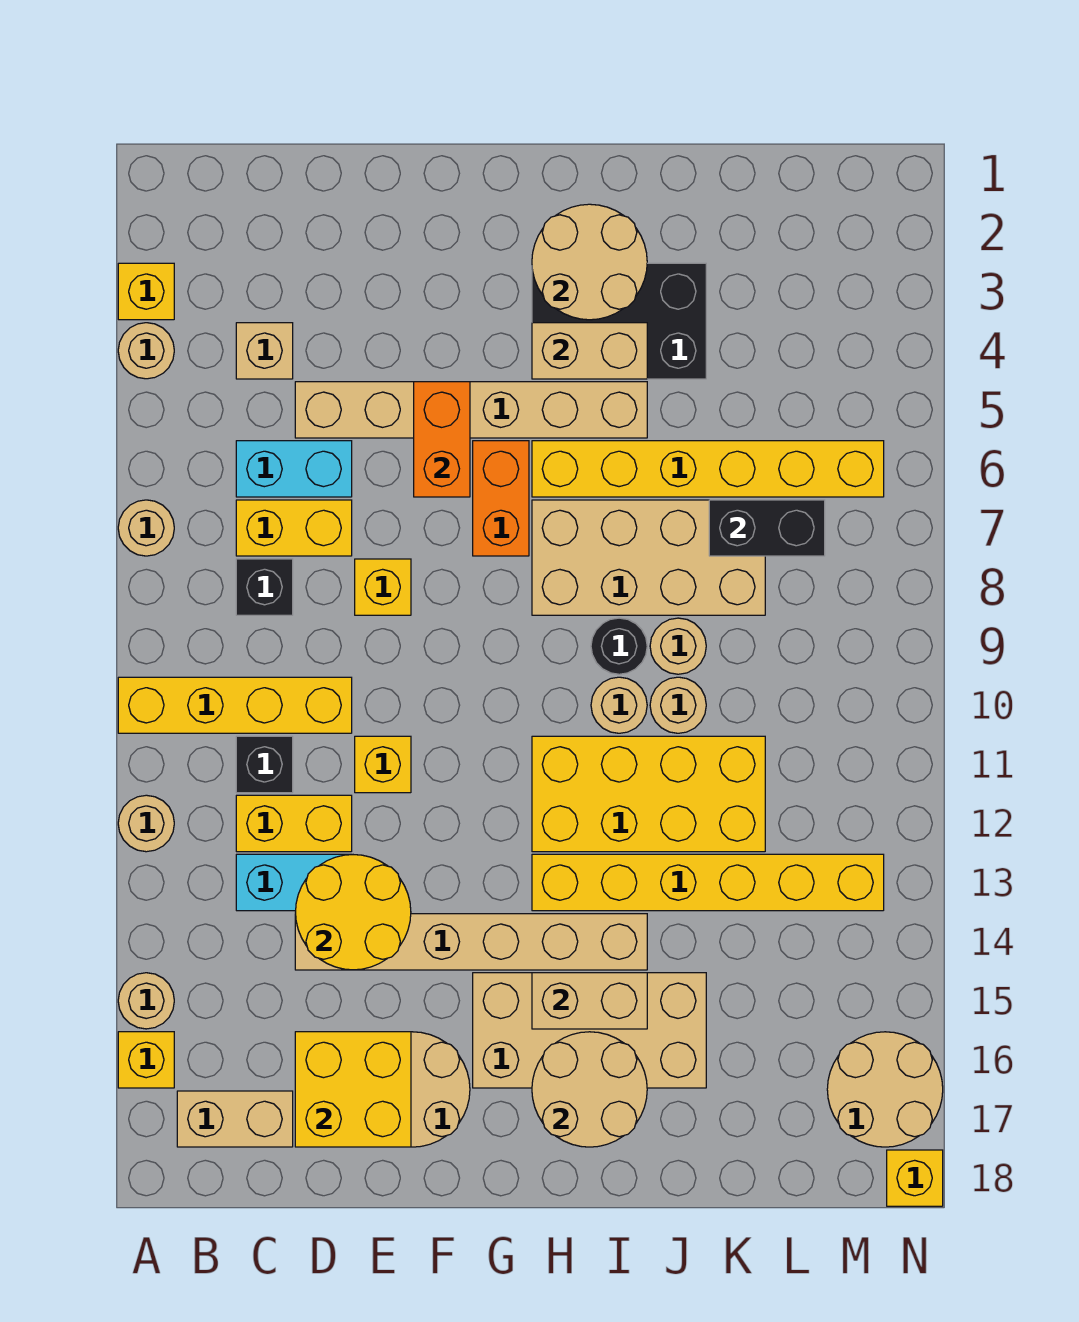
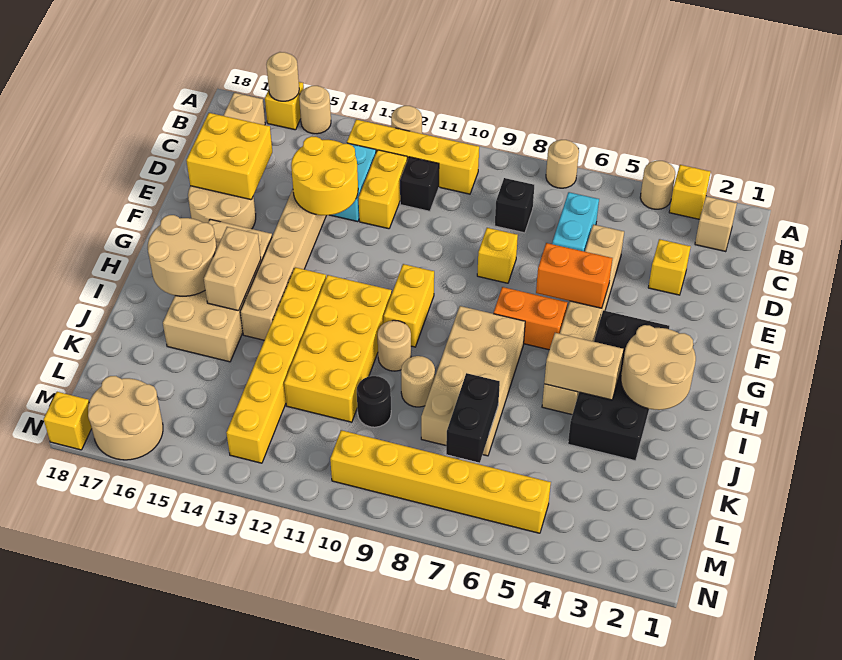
yellow 1x4 brick [118,677,352,733] -> yellow 1x4 brick turned to [347,119,479,194]
tan 1x1 brick [236,323,293,379] -> tan 1x1 brick moved to [695,196,737,252]
yellow 1x2 brick [236,500,352,556] -> yellow 1x2 brick moved to [384,264,434,347]
yellow 1x1 brick [355,736,411,793] -> yellow 1x1 brick moved to [648,239,691,295]
black 2x3 brick [532,263,706,379] -> black 2x4 brick [568,310,669,461]
tan 1x2 brick [532,323,647,379] -> tan 1x2 brick turned to [544,333,623,400]
yellow 1x6 brick [532,441,884,497] -> yellow 1x6 brick turned to [330,430,551,533]
black 1x1 round brick [591,618,647,674] -> black 1x1 round brick moved to [357,376,391,427]
tan 1x1 round brick [650,677,706,733] -> tan 1x1 round brick moved to [266,52,299,101]

